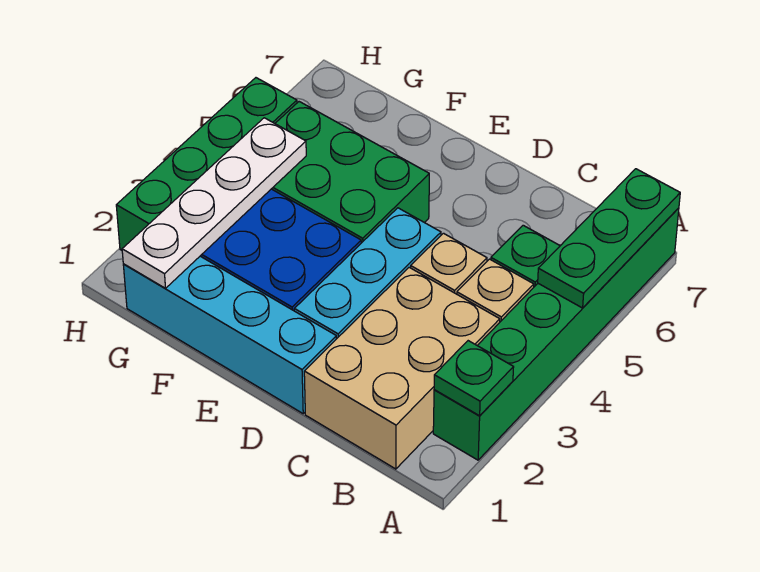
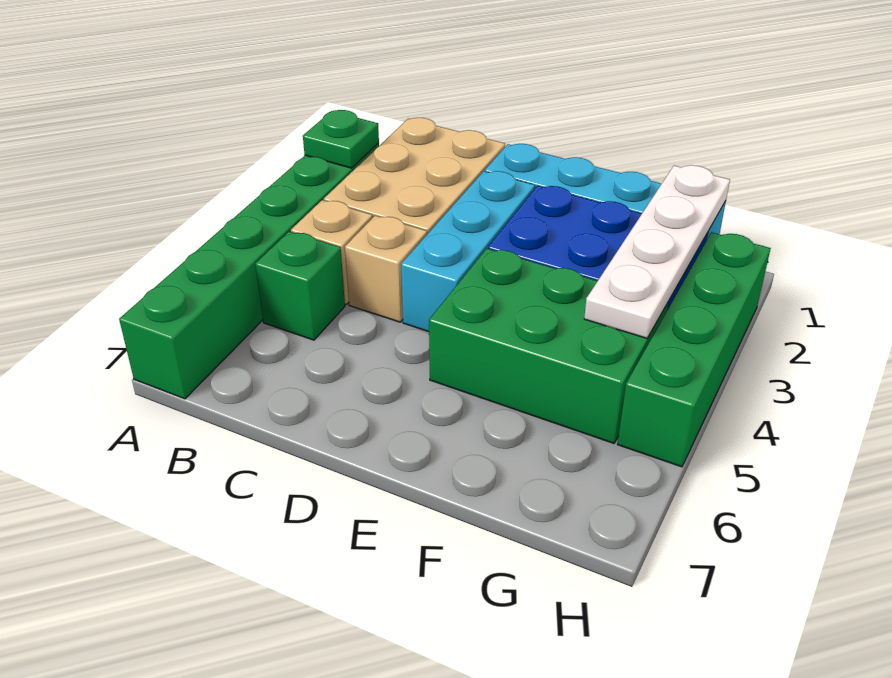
green 1x3 plate [538,169,680,308] -> none

